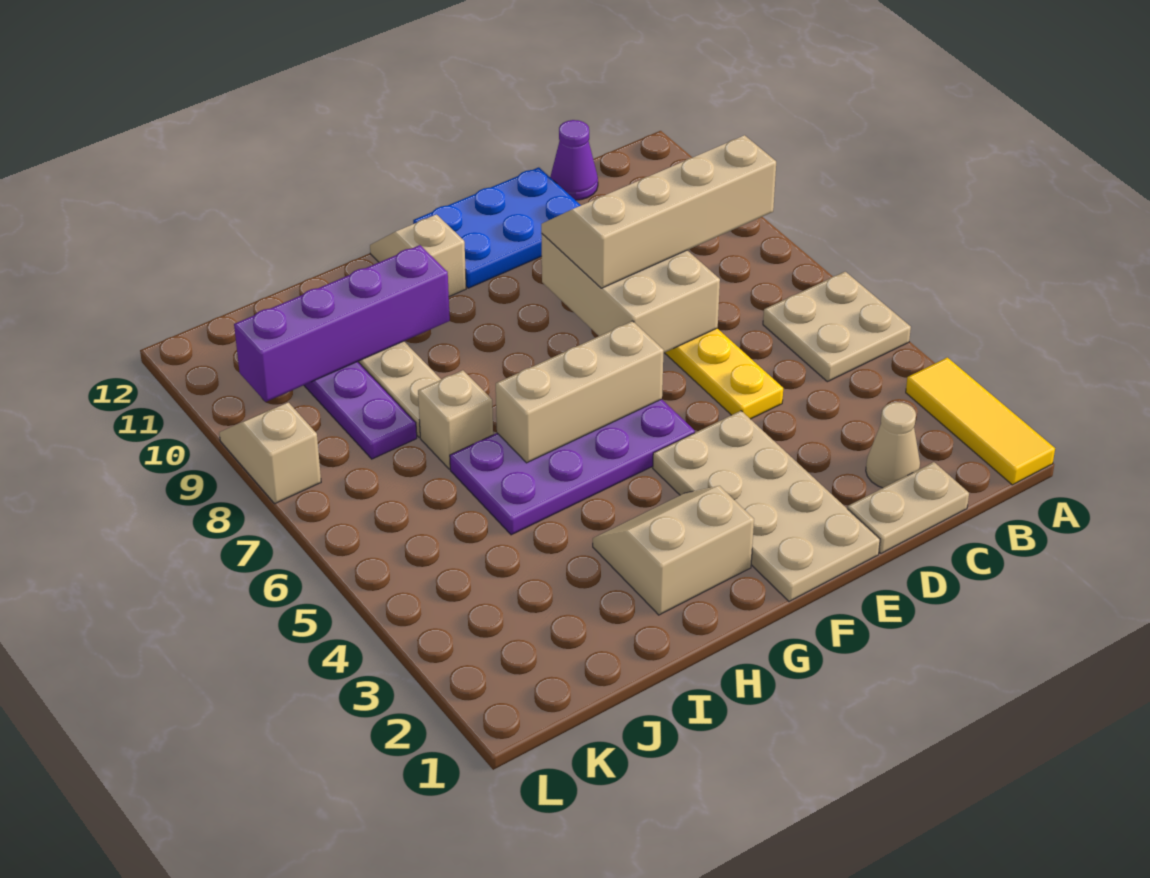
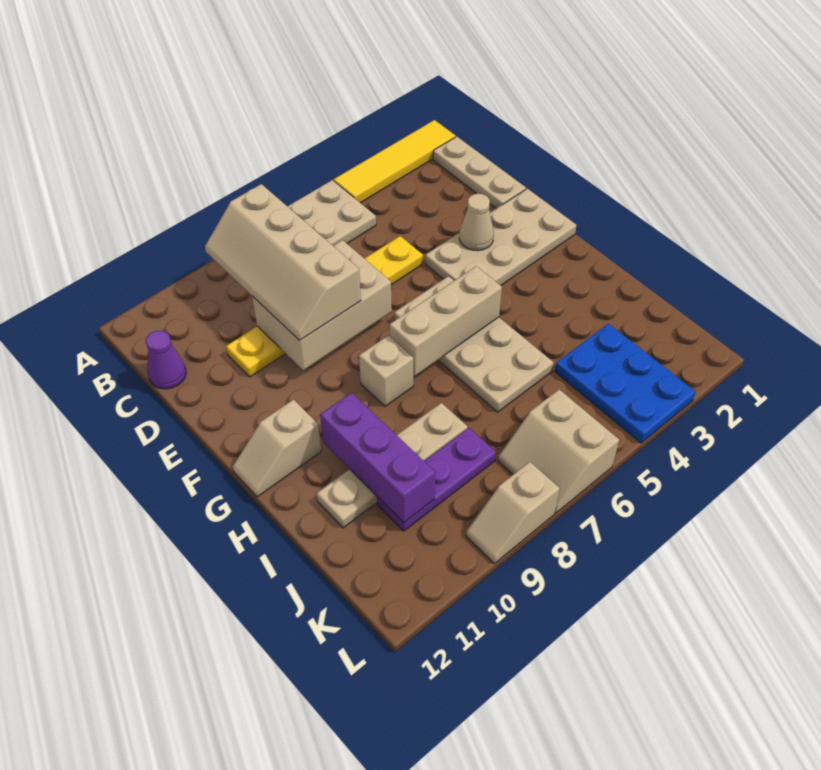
yellow 1x3 tile [906,357,1055,485] -> yellow 1x4 tile [334,120,456,203]
tan 1x2 plate [847,462,969,553] -> tan 1x3 plate [433,136,526,209]
tan 1x1 cone [866,402,920,488] -> tan 1x1 cone moved to [459,194,494,251]
blue 2x3 plate [413,167,581,288] -> blue 2x3 plate moved to [555,324,696,443]
purple 2x4 plate [450,399,695,535] -> tan 2x4 plate [394,276,553,412]
tan 1x3 brick [496,321,664,463] -> tan 1x3 brick turned to [390,266,502,376]
tan 2x2 slope [593,486,754,615] -> tan 2x2 slope moved to [498,389,619,513]
purple 1x4 brick [234,245,450,402] -> purple 1x3 brick [320,393,435,523]
tan 1x1 brick [418,370,493,469] -> tan 1x1 brick moved to [359,336,413,406]

